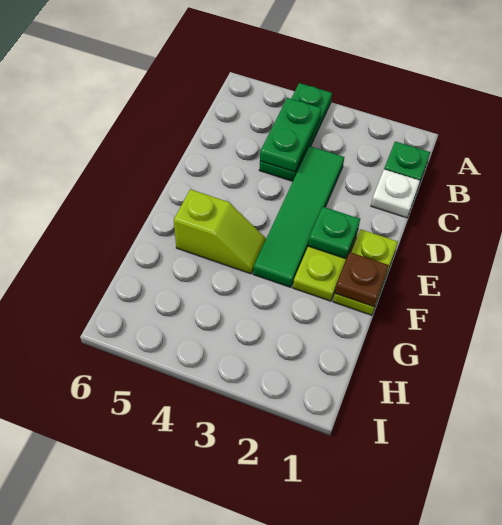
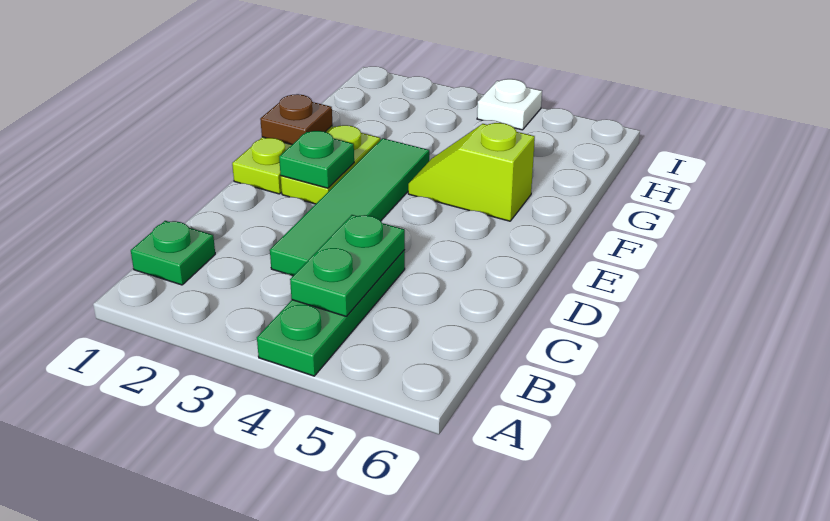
white 1x1 plate [371,169,420,218] -> white 1x1 plate moved to [477,79,542,130]

